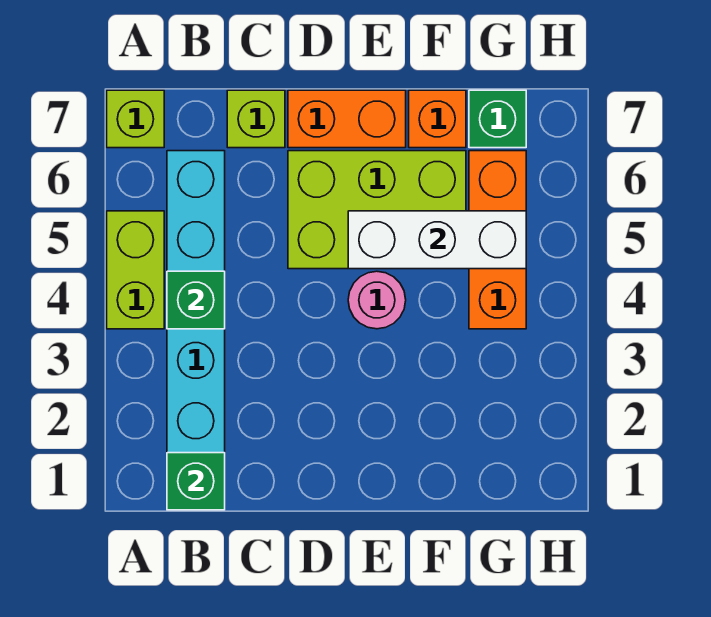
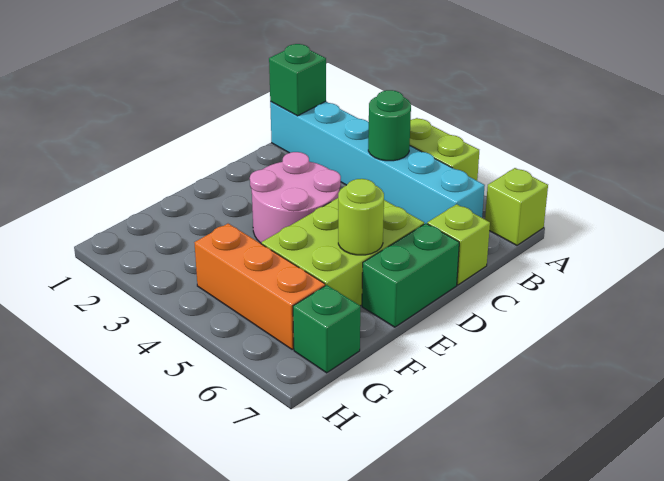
green 1x1 brick [167,271,225,329] -> green 1x1 round brick [368,90,411,161]
orange 1x2 brick [288,90,406,148] -> green 1x2 brick [362,223,459,327]
pink 1x1 round brick [348,271,406,329] -> pink 2x2 round brick [250,152,341,244]
white 1x3 brick [348,211,526,269] -> none
none -> lime 1x1 round brick [338,179,384,255]
orange 1x1 brick [409,90,466,148] -> none

